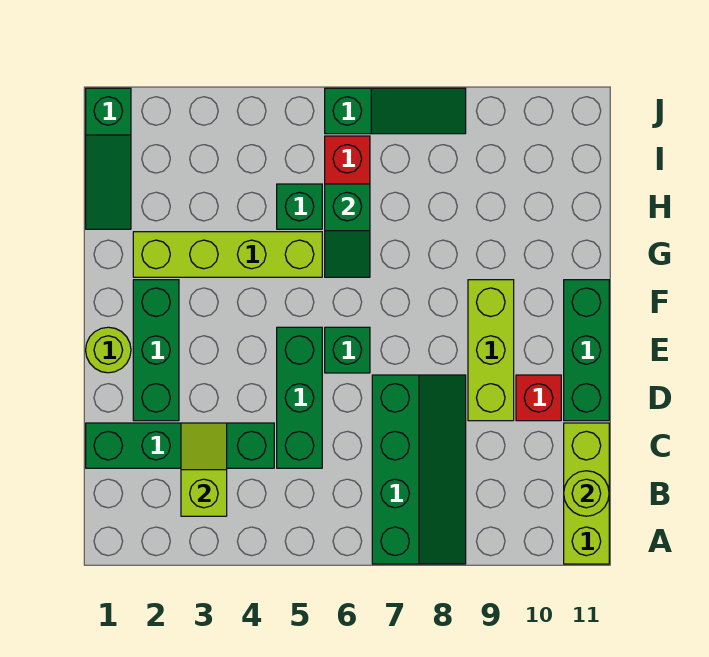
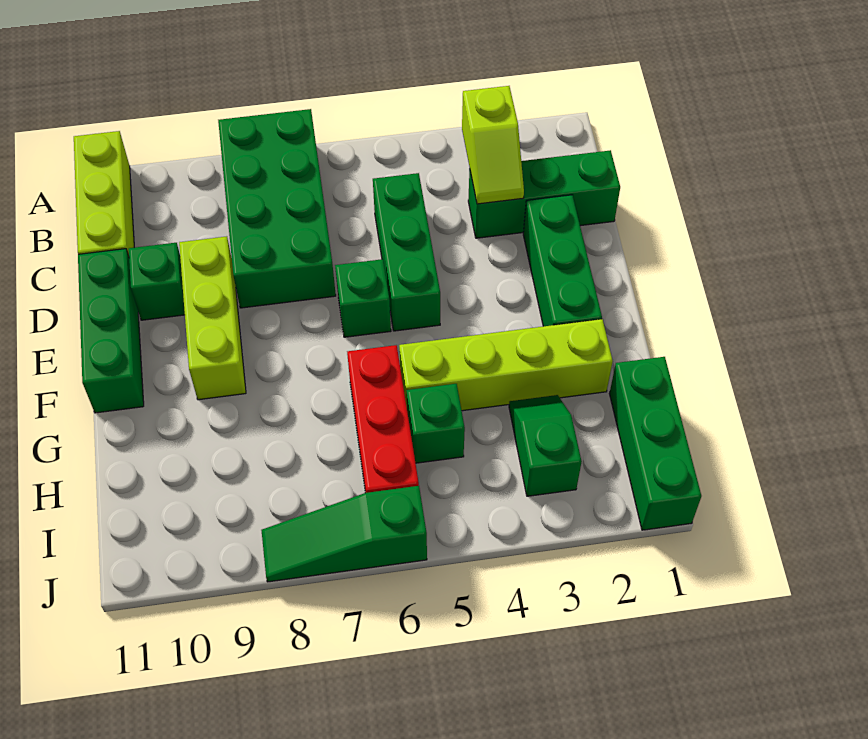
green 2x4 slope [372,375,466,564] -> green 2x4 brick [218,109,336,308]
lime 1x1 round brick [564,471,609,516] -> none
green 1x4 brick [86,423,274,468] -> green 1x3 brick [468,150,620,238]
red 1x1 brick [516,375,561,421] -> green 1x1 brick [129,243,185,320]
lime 1x1 round brick [86,327,131,373] -> none
green 1x2 slope [325,184,370,277] -> green 1x2 slope moved to [509,395,582,496]
green 1x3 slope [86,88,131,229] -> green 1x3 brick [609,357,701,530]

